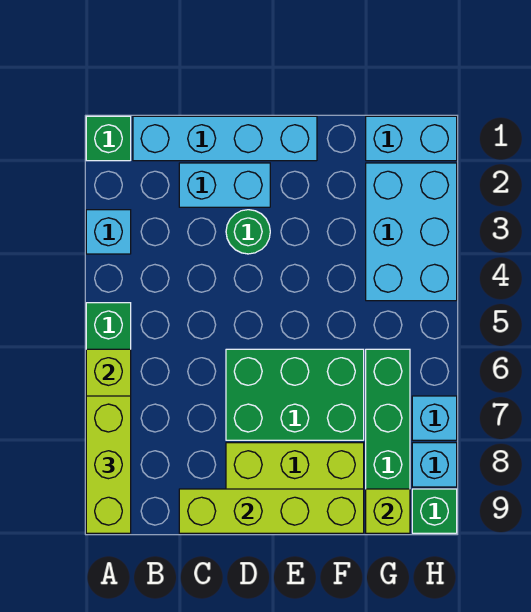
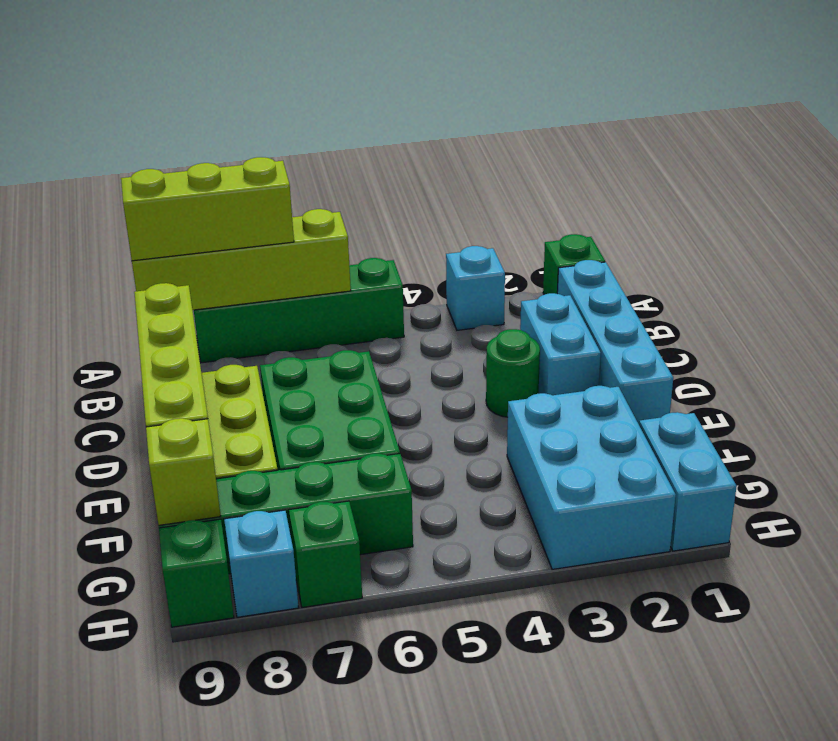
cyan 2x3 brick [366,163,457,301] -> cyan 2x3 brick turned to [507,386,676,569]
cyan 1x1 brick [412,396,457,440] -> green 1x1 brick [289,501,362,607]

